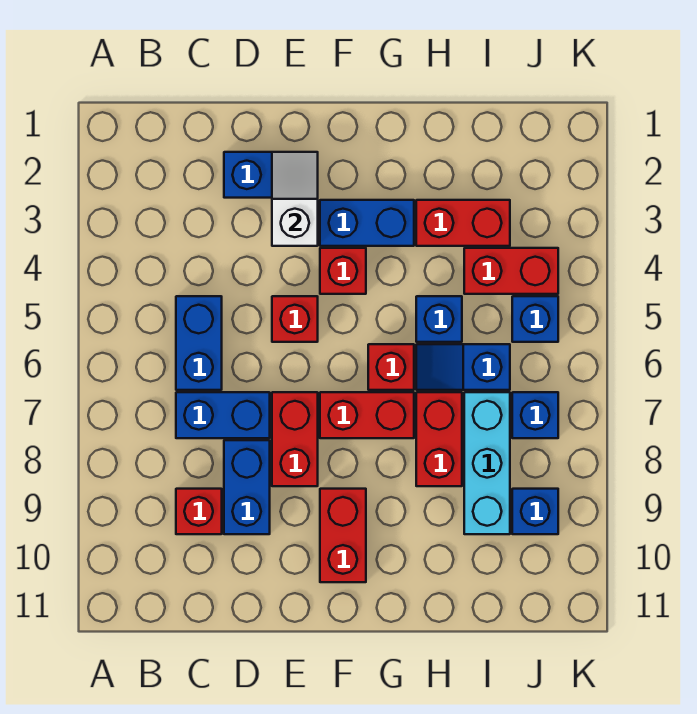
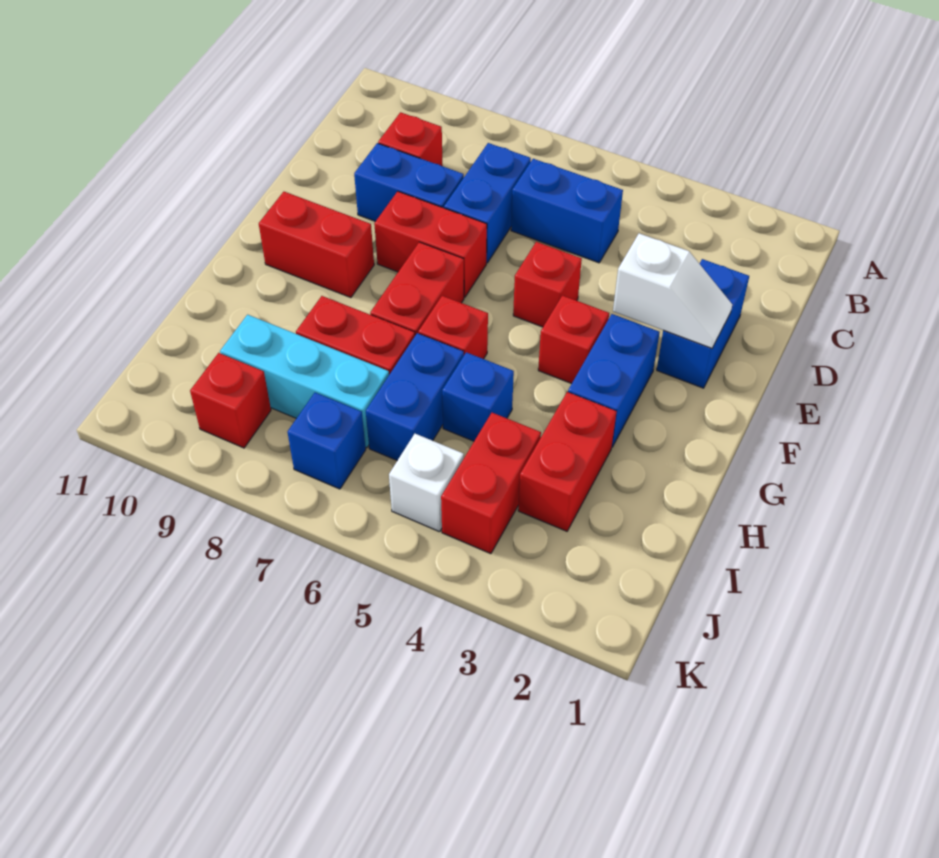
blue 1x2 slope [416,344,510,390] -> blue 1x2 brick [366,333,464,461]
blue 1x1 brick [512,296,558,342] -> white 1x1 brick [389,434,464,532]
blue 1x1 brick [512,489,558,534] -> red 1x1 brick [190,353,271,448]

